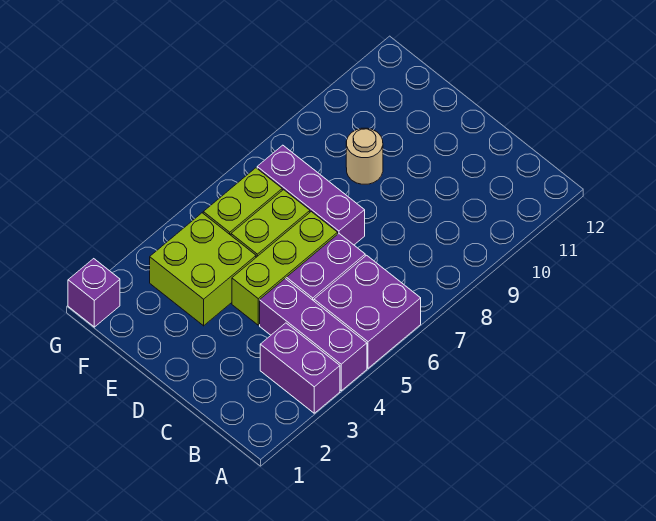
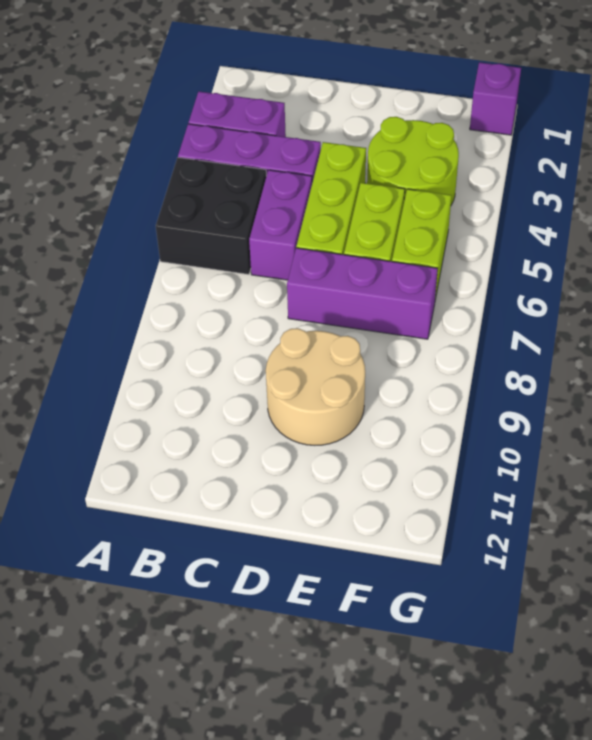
purple 2x2 brick [314,255,421,368] -> black 2x2 brick [156,158,266,274]
lime 2x2 brick [150,213,256,326] -> lime 2x2 round brick [367,117,459,205]
tan 1x1 round brick [346,128,383,184] -> tan 2x2 round brick [266,328,365,445]

